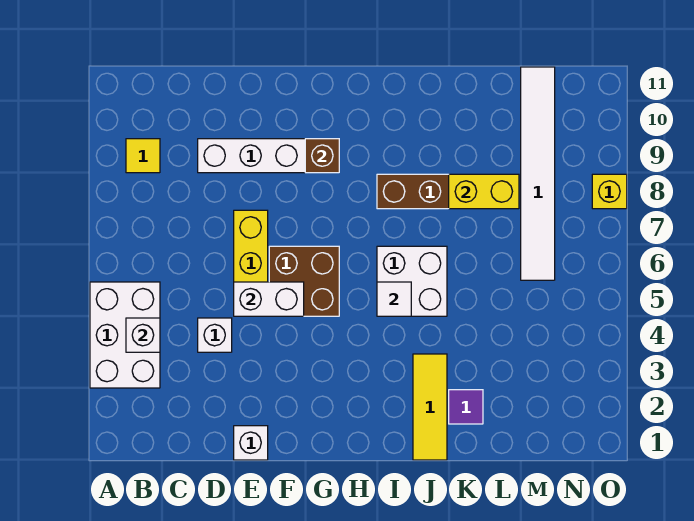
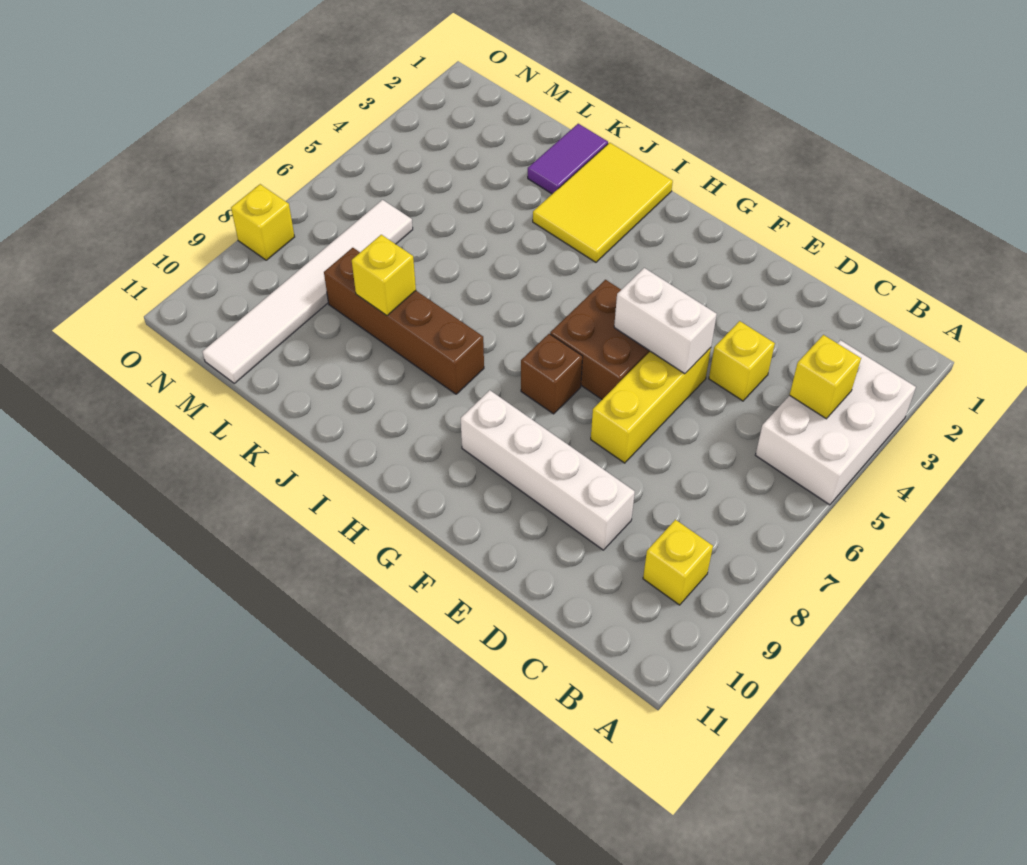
white 1x1 brick [126,318,160,352] -> yellow 1x1 brick [790,335,861,419]
yellow 1x1 tile [126,139,160,173] -> yellow 1x1 brick [643,520,713,605]
white 1x1 brick [198,318,232,352] -> yellow 1x1 brick [709,321,775,401]
white 1x1 brick [234,426,268,460] -> none
brown 1x1 brick [305,139,339,173] -> brown 1x1 brick moved to [521,334,583,414]
white 2x2 brick [377,246,447,316] -> none
white 1x1 tile [377,282,411,316] -> none
yellow 1x3 tile [413,354,447,460] -> yellow 2x3 tile [533,143,673,262]
purple 1x1 tile [449,390,483,424] -> purple 1x2 tile [528,124,608,194]
yellow 1x2 brick [449,174,519,209] -> yellow 1x1 brick [352,235,416,316]

